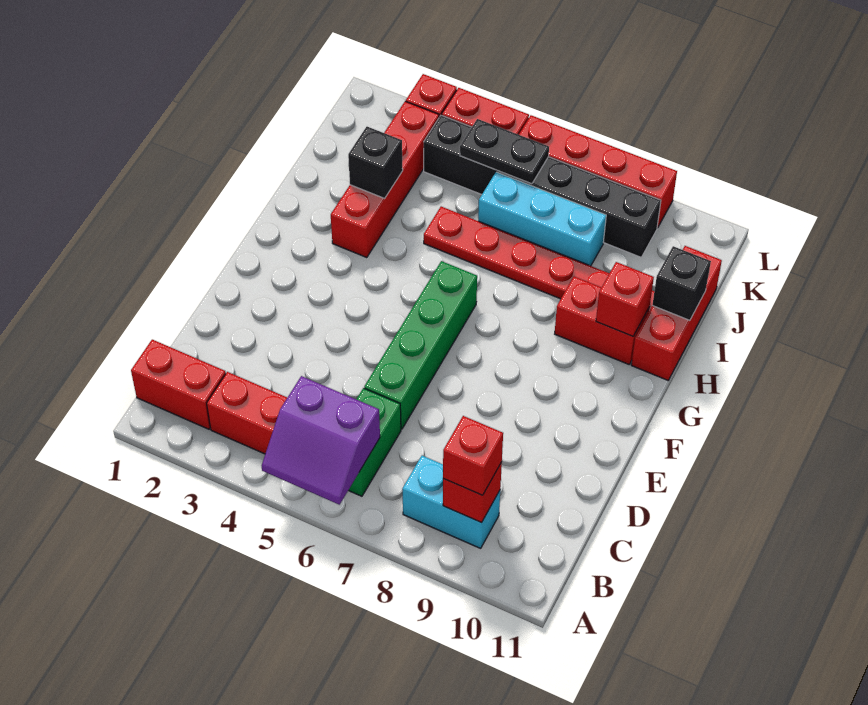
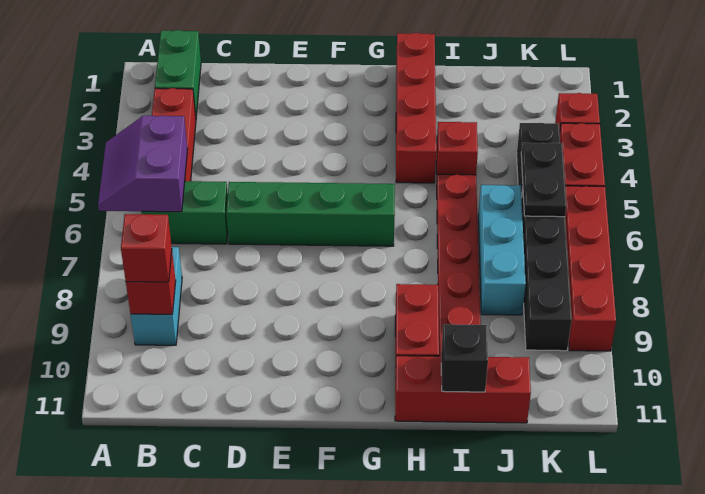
red 1x2 brick [131,340,226,429] -> green 1x2 brick [155,30,201,116]
red 1x4 brick [331,101,439,258] -> red 1x4 brick turned to [396,33,436,183]
red 1x1 brick [596,262,654,336] -> red 1x1 brick moved to [436,122,478,175]
black 1x1 brick [348,127,403,198] -> none

